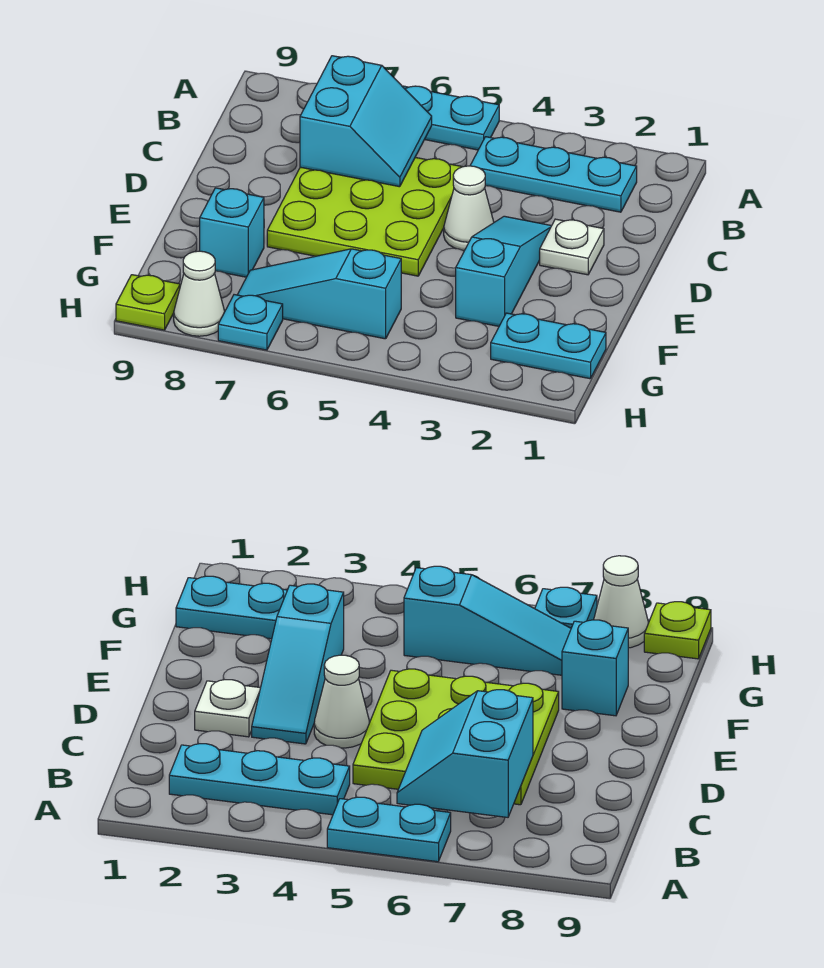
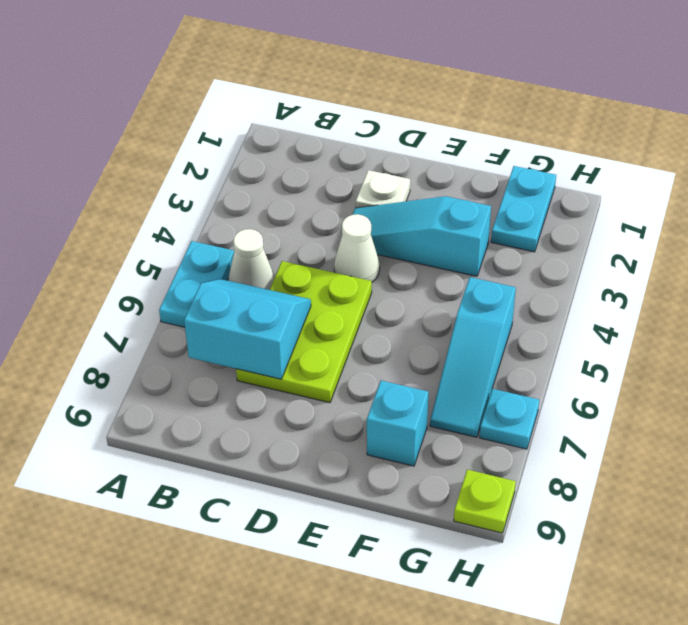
cyan 1x3 plate [470,137,637,212] -> none
lime 3x3 plate [267,157,462,276] -> lime 2x3 plate [236,261,372,403]
white 1x1 cone [174,251,225,336] -> white 1x1 cone moved to [228,229,274,290]

